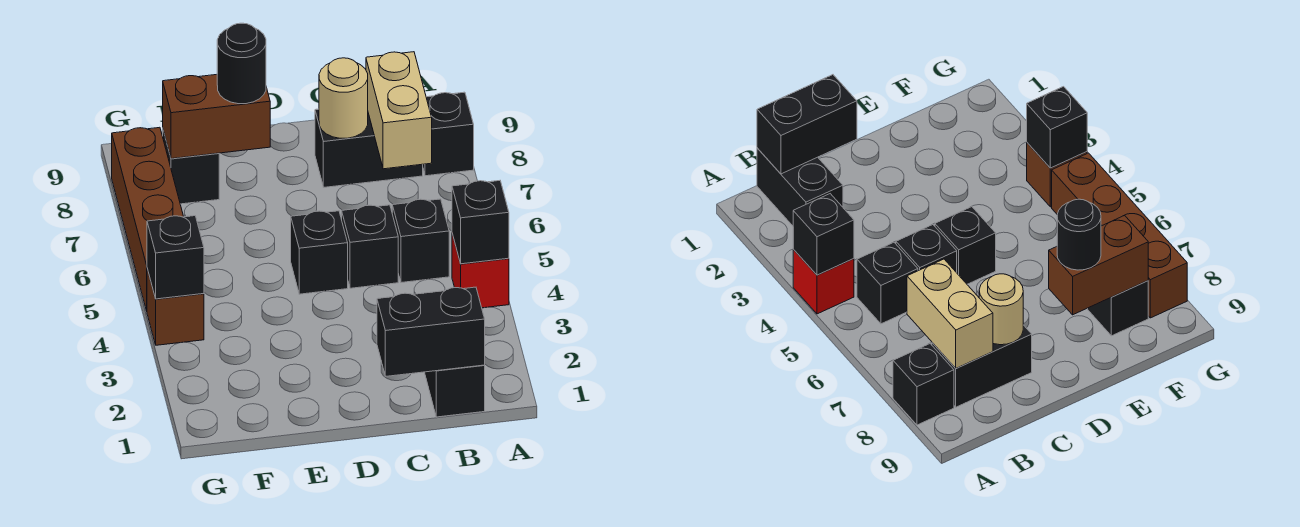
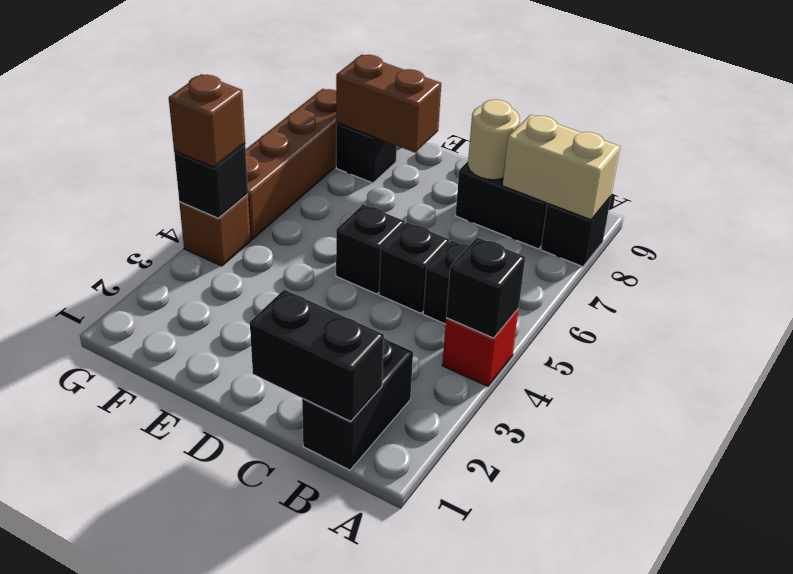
tan 1x2 brick [366,52,432,169] -> tan 1x2 brick turned to [503,115,620,220]
black 1x1 round brick [217,23,266,104] -> none
none -> brown 1x1 brick [169,74,245,167]

